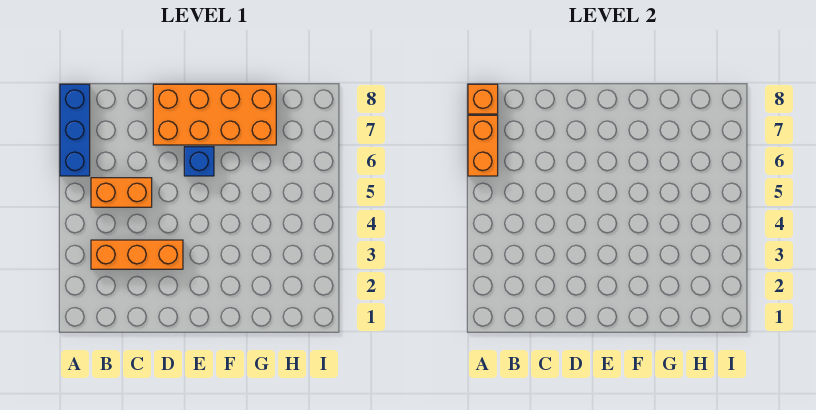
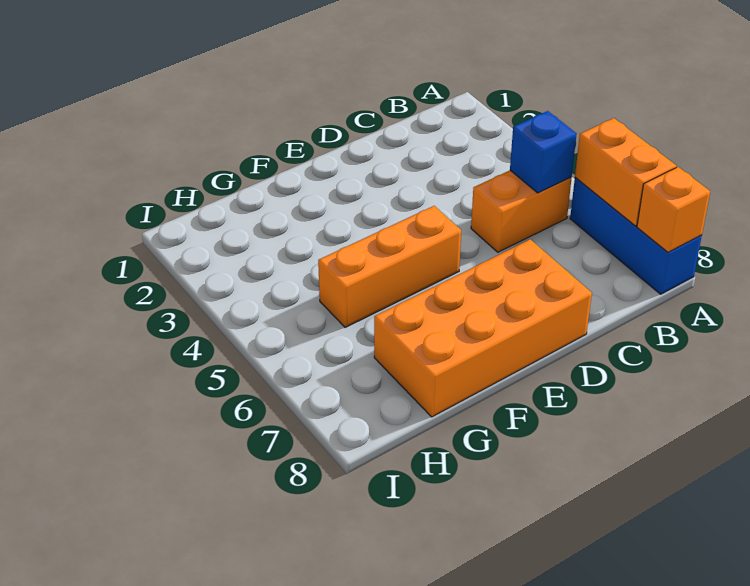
orange 1x3 brick [91,240,183,269] -> orange 1x3 brick moved to [318,206,461,327]
blue 1x1 brick [184,147,214,176] -> blue 1x1 brick moved to [510,111,576,193]

